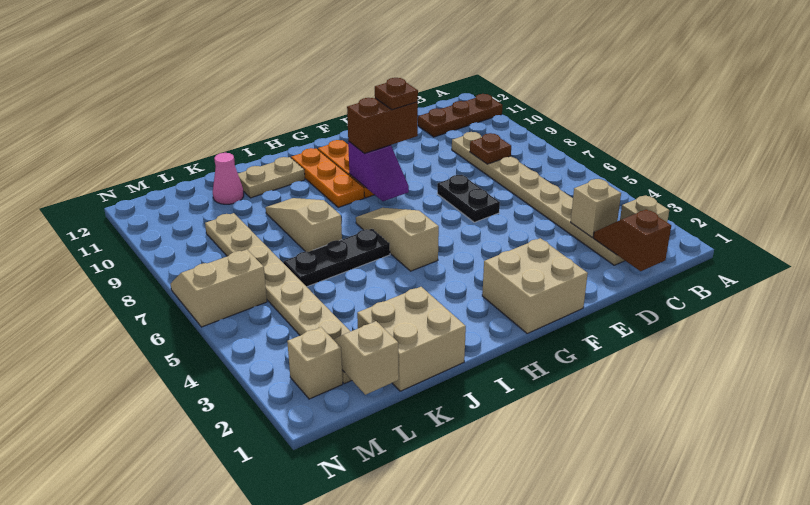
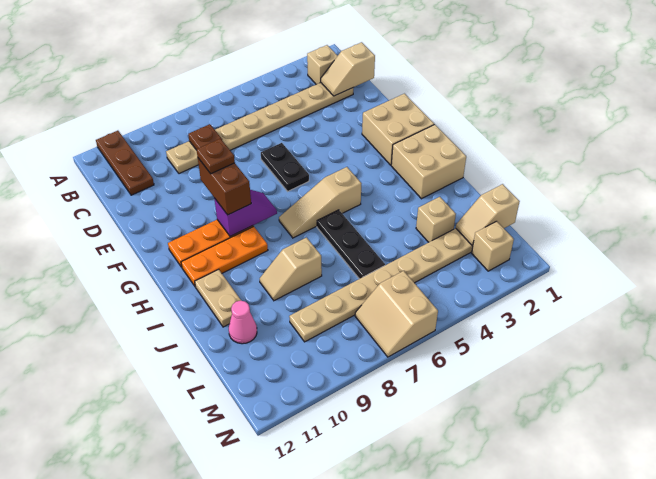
brown 1x2 slope [593,209,671,271] -> tan 1x2 slope [321,42,375,96]
tan 1x1 brick [571,179,621,237] -> tan 1x1 brick moved to [416,197,456,242]
black 1x2 plate [437,175,500,222] -> black 1x2 plate turned to [261,143,309,191]
tan 2x2 brick [357,287,466,391] -> tan 2x2 brick moved to [391,125,466,199]
tan 1x3 slope [266,198,342,252] -> tan 1x2 slope [260,238,322,301]

